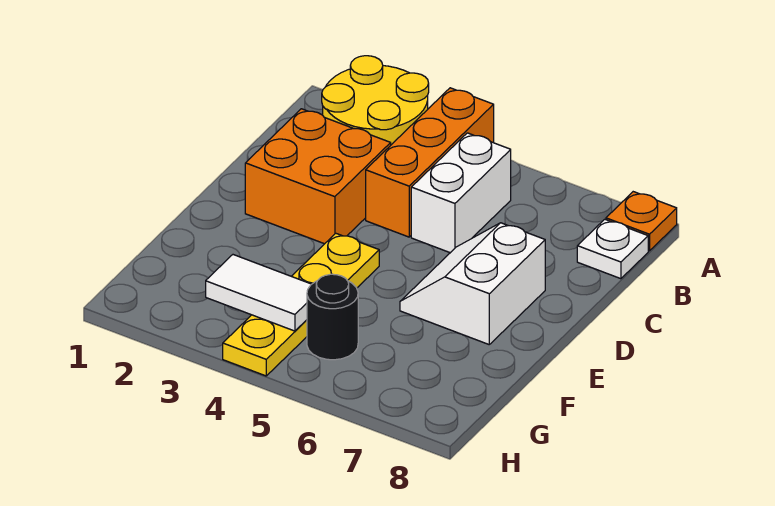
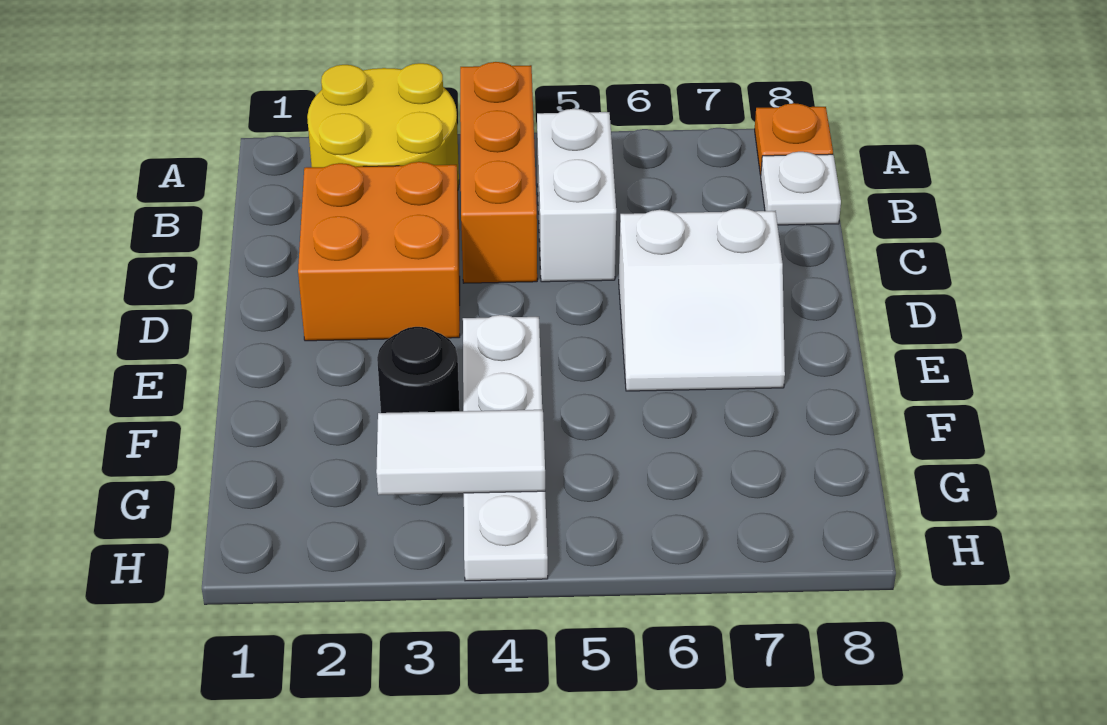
white 2x2 slope [400,223,545,344] -> white 2x2 slope turned to [619,208,785,391]
yellow 1x4 plate [223,233,379,376] -> white 1x4 plate [463,315,548,581]
black 1x1 round brick [307,274,358,360] -> black 1x1 round brick moved to [377,327,460,413]

